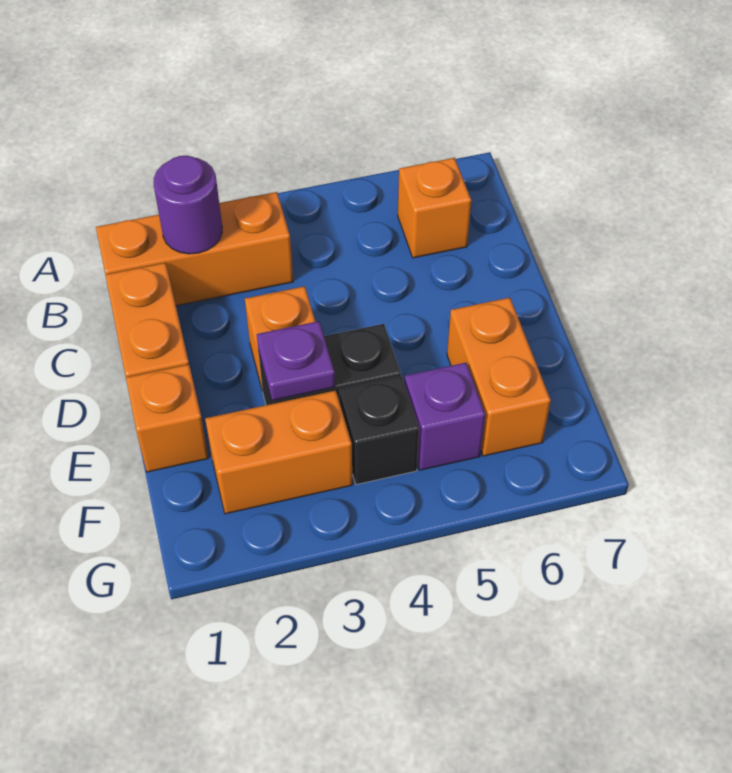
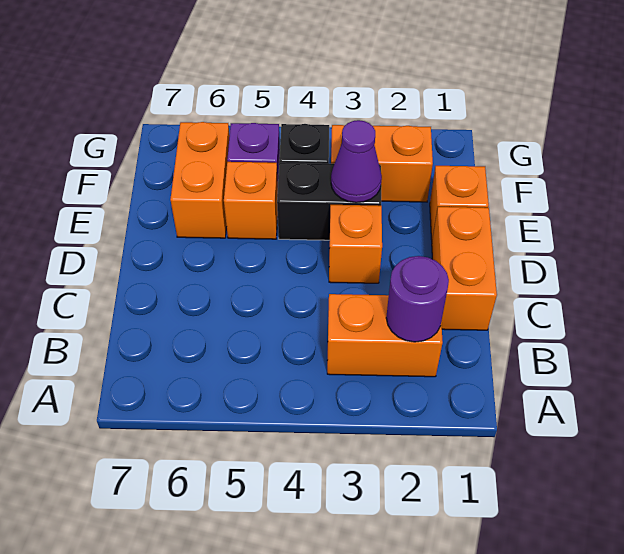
orange 1x3 brick [96,192,293,306] -> orange 1x2 brick [327,294,443,377]
orange 1x1 brick [398,158,471,258] -> orange 1x1 brick moved to [224,162,278,239]
purple 1x1 plate [257,321,335,401] -> purple 1x1 cone [331,120,382,203]

